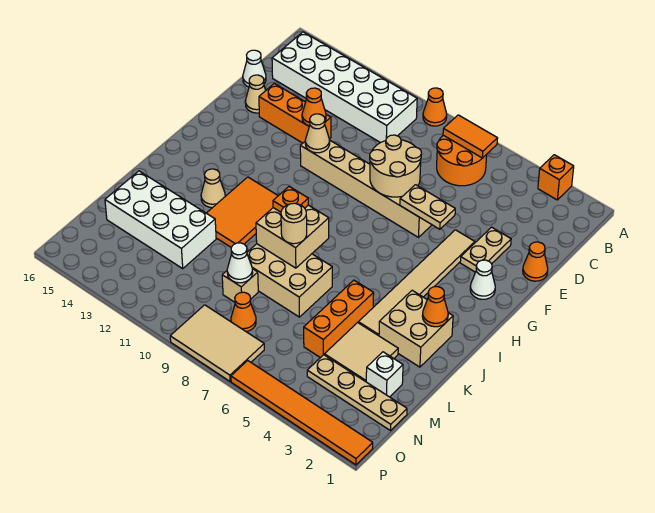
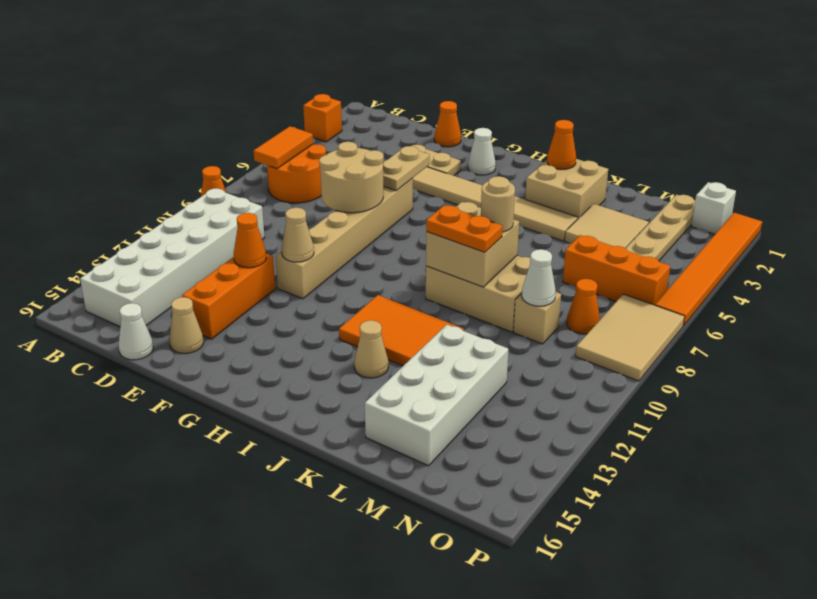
orange 1x1 plate [273,187,308,212] -> orange 1x2 plate [426,205,502,252]
orange 1x3 brick [304,280,374,358] -> orange 1x3 brick moved to [563,235,670,305]
tan 2x3 brick [247,244,332,317] -> tan 2x3 brick turned to [426,255,531,332]
white 1x1 brick [366,352,403,397] -> white 1x1 brick moved to [691,182,736,234]

